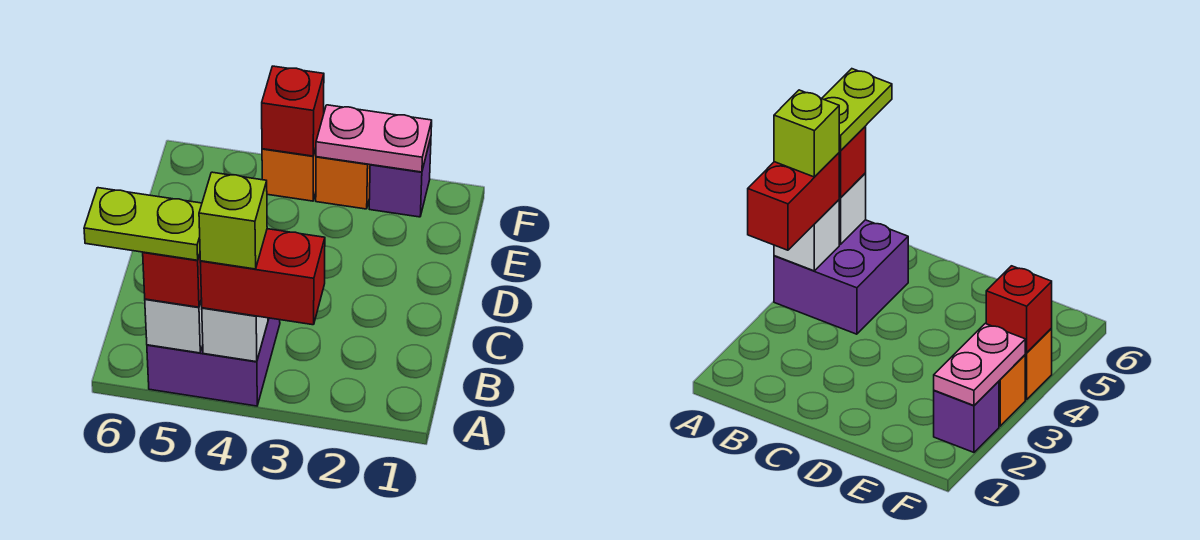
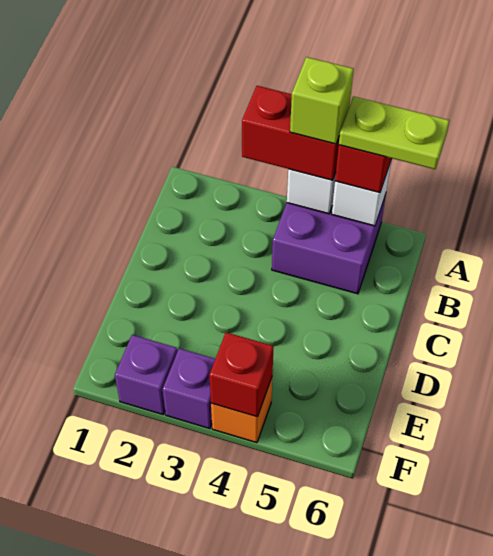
pink 1x2 plate [316,105,432,172] -> none
orange 1x1 brick [316,157,370,209] -> purple 1x1 brick [163,348,215,429]

